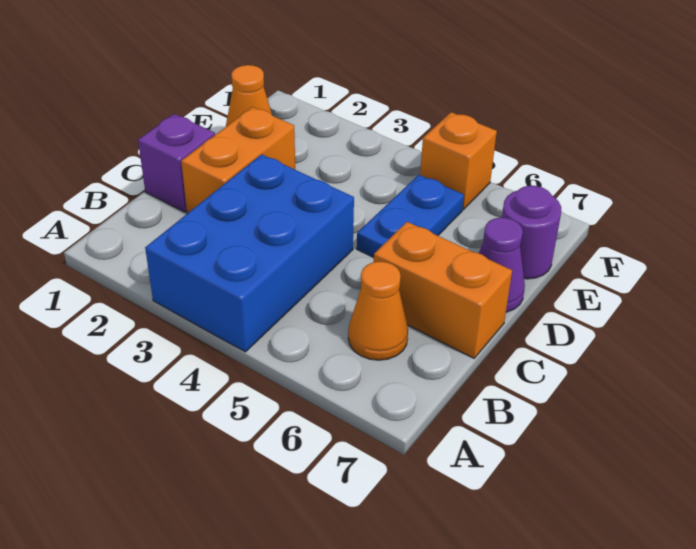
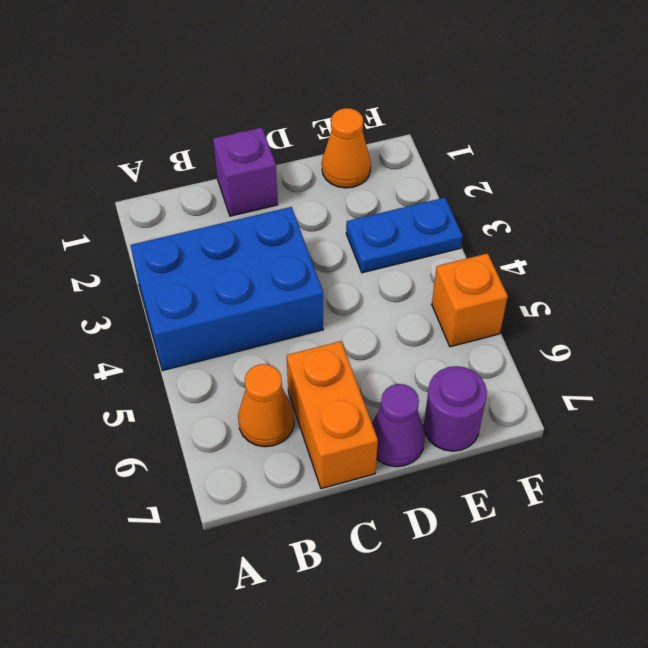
orange 1x2 brick [181,107,295,213] -> none
blue 1x2 plate [357,175,464,258] -> blue 1x2 plate moved to [346,198,463,273]

